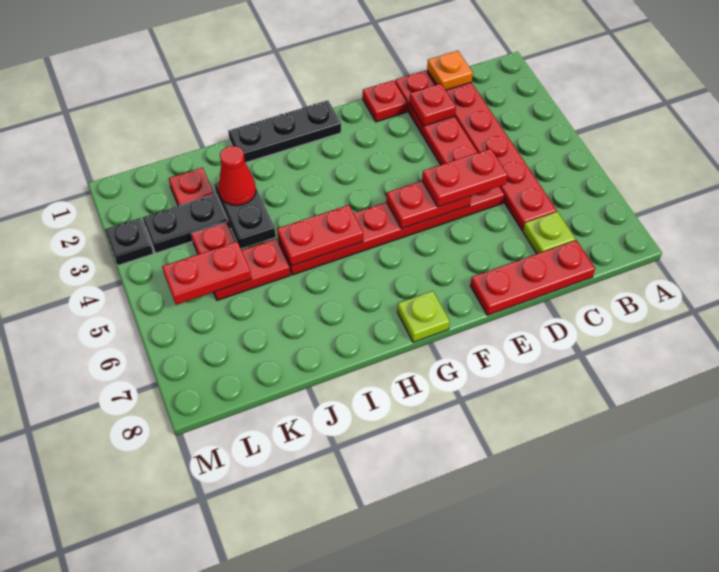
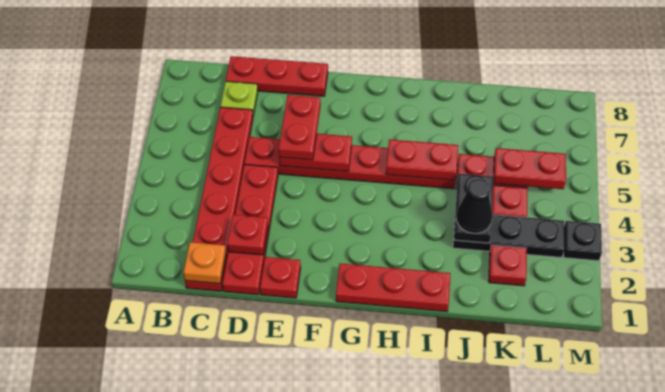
red 1x2 plate [422,149,508,207] -> red 1x2 plate turned to [279,95,321,160]
black 1x3 plate [228,100,341,163] -> red 1x3 plate [336,264,450,312]
lime 1x1 plate [397,291,450,342] -> none
red 1x1 cone [218,146,256,206] -> black 1x1 cone [456,179,492,233]

